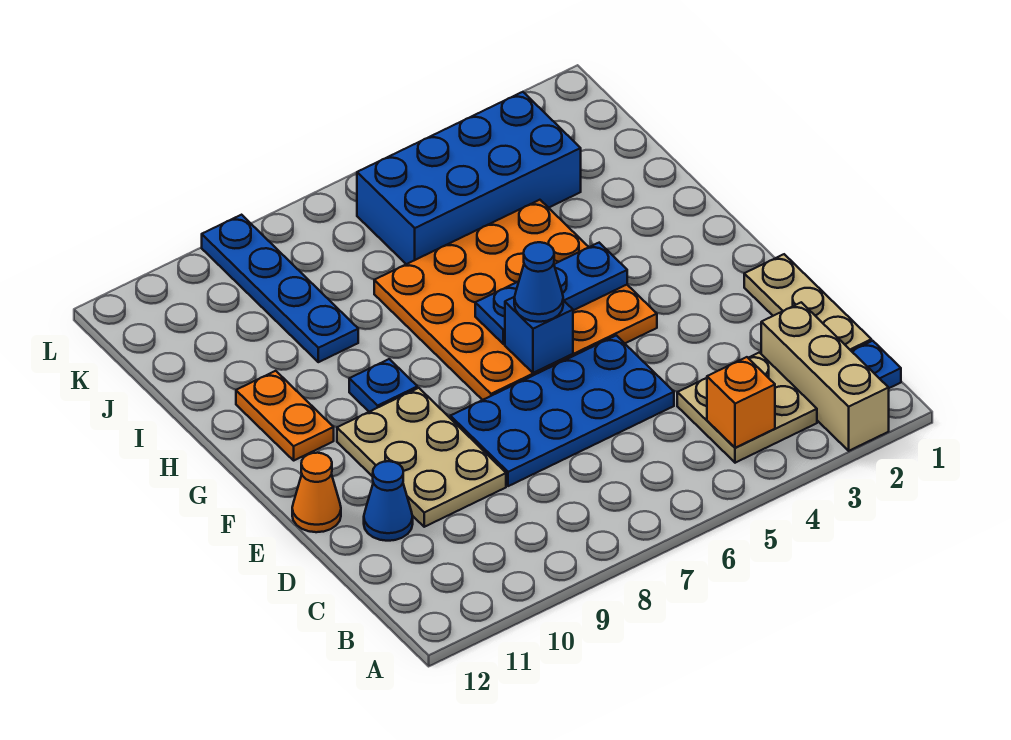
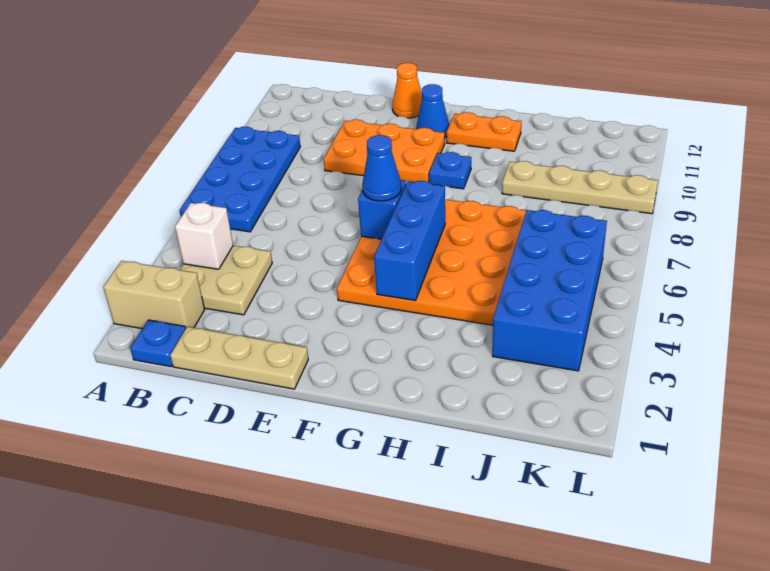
tan 1x3 brick [761,302,889,451] -> tan 1x2 brick [103,261,205,329]
orange 1x1 brick [707,357,775,448] -> white 1x1 brick [175,203,233,269]
blue 2x4 plate [450,335,674,486] -> blue 2x4 plate moved to [179,127,300,232]
tan 2x3 plate [337,388,506,527] -> orange 2x3 plate [324,120,445,182]
blue 1x1 cone [364,461,413,541] -> blue 1x1 cone moved to [416,84,449,138]
blue 1x3 plate [475,243,627,344] -> blue 1x3 brick [374,181,445,300]
blue 1x4 plate [202,215,358,362] -> tan 1x4 plate [502,161,658,214]

